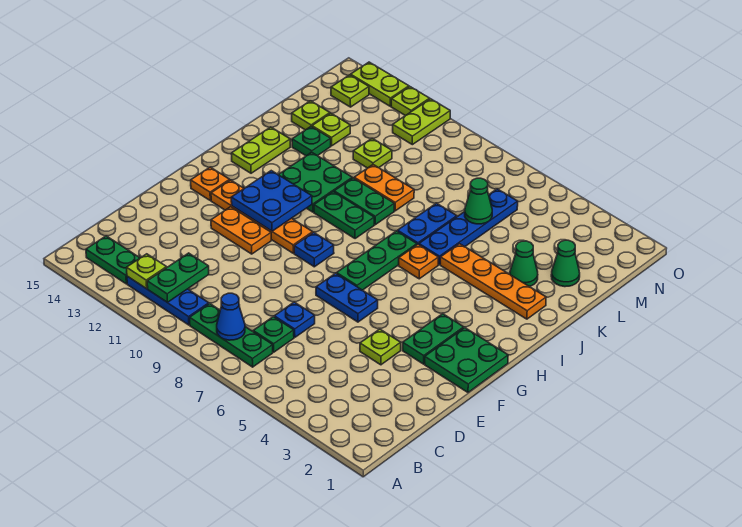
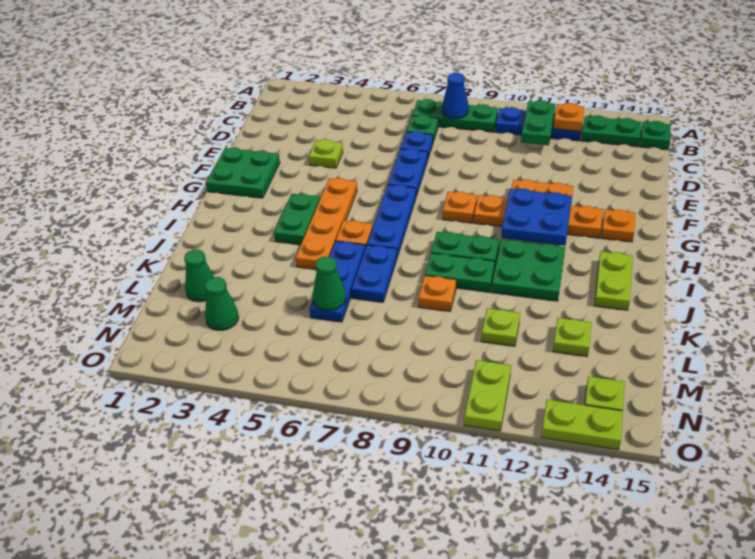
lime 1x1 plate [127,254,167,289] -> orange 1x1 plate [553,103,584,131]
green 1x2 plate [403,314,464,364] -> green 1x2 plate moved to [274,193,320,245]
blue 1x2 plate [316,273,378,322] -> blue 1x2 plate turned to [388,148,428,196]
green 1x3 plate [337,231,417,290] -> blue 1x3 plate [367,185,416,257]
blue 1x1 plate [294,232,334,267] -> orange 1x1 plate [443,192,477,223]
orange 1x4 plate [440,244,546,319] -> orange 1x4 plate turned to [296,178,357,269]
blue 1x4 plate [419,189,518,265] -> blue 1x3 plate [309,241,365,322]
green 1x1 cone [510,241,538,286] -> green 1x1 cone moved to [205,277,239,330]
orange 1x2 plate [354,165,414,211] -> orange 1x1 plate [418,276,456,311]
green 1x1 plate [292,127,331,156] -> green 1x1 plate moved to [640,121,671,150]
lime 1x1 plate [292,101,330,130] -> none
lime 1x1 plate [391,87,430,116] -> none

